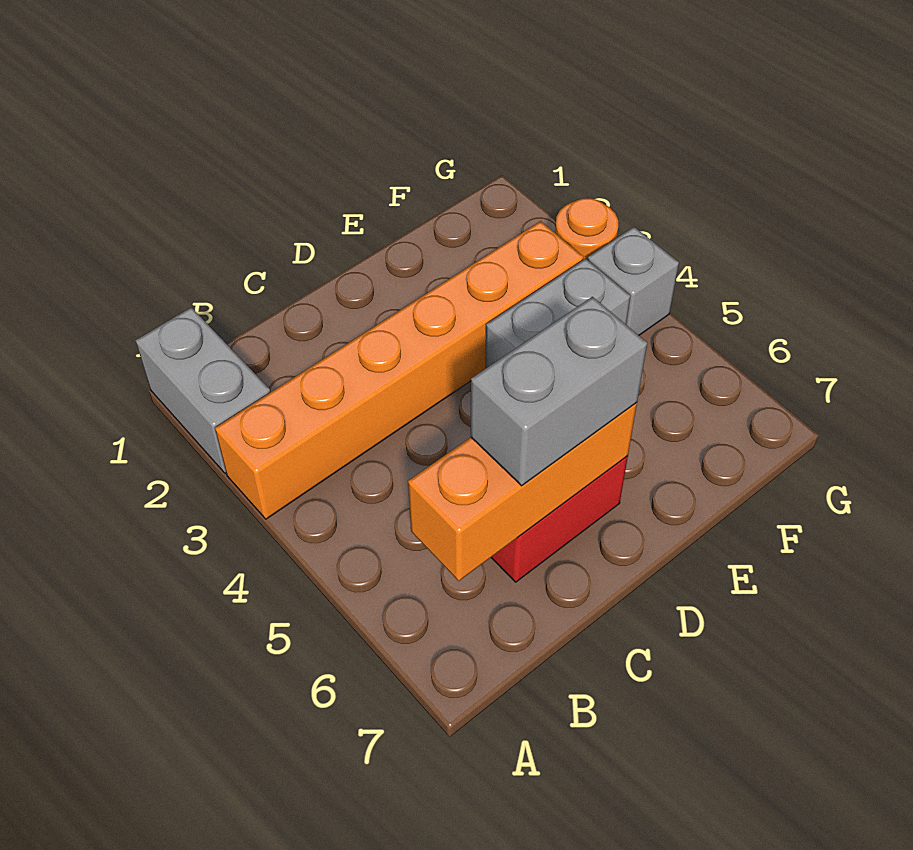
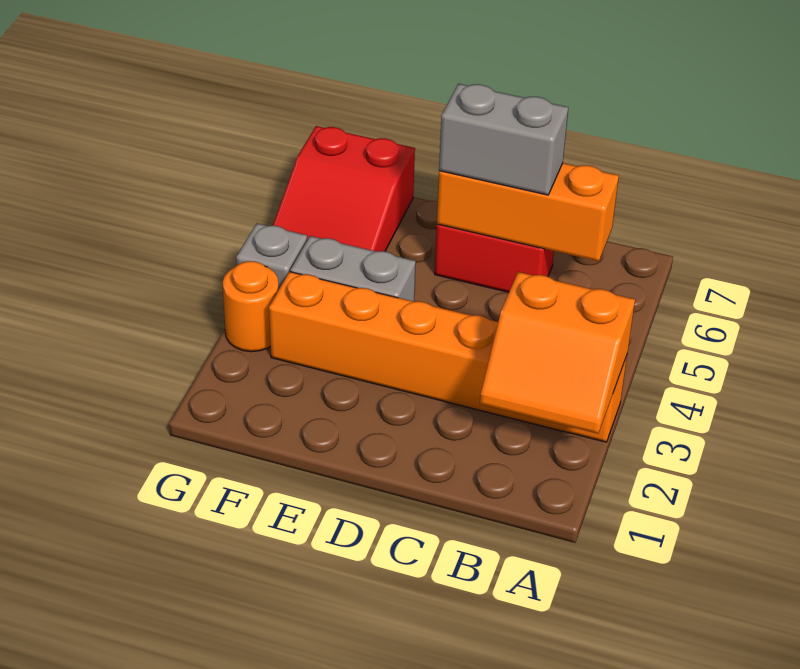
grey 1x2 brick [135,307,270,474] -> none
none -> orange 2x2 slope [480,272,635,434]
none -> red 2x3 slope [273,126,415,251]

